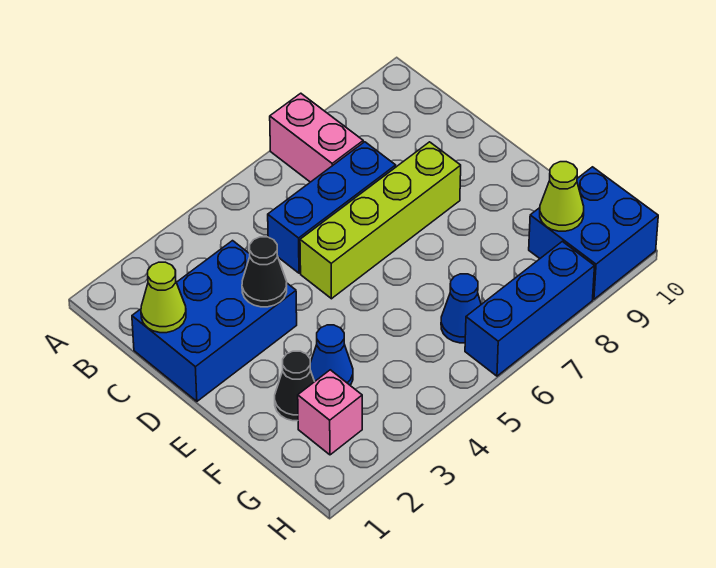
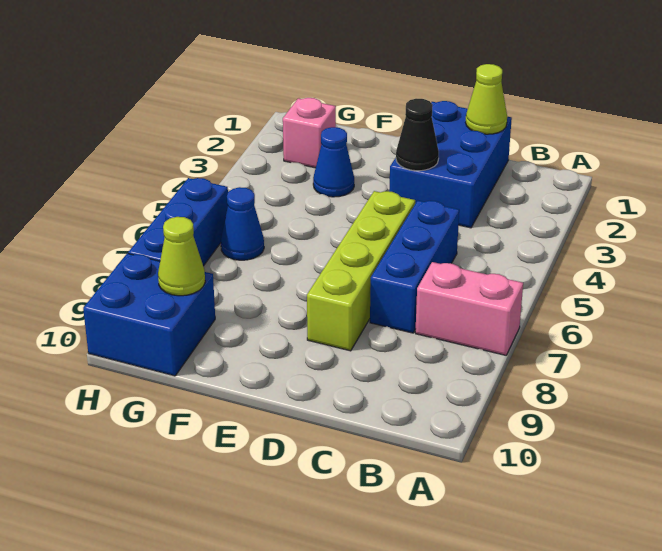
black 1x1 cone [275,351,315,421] -> none

